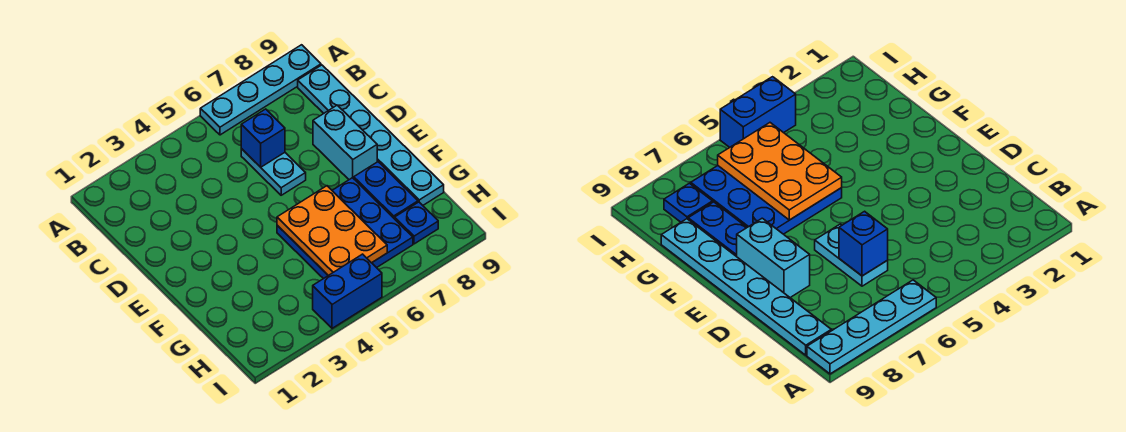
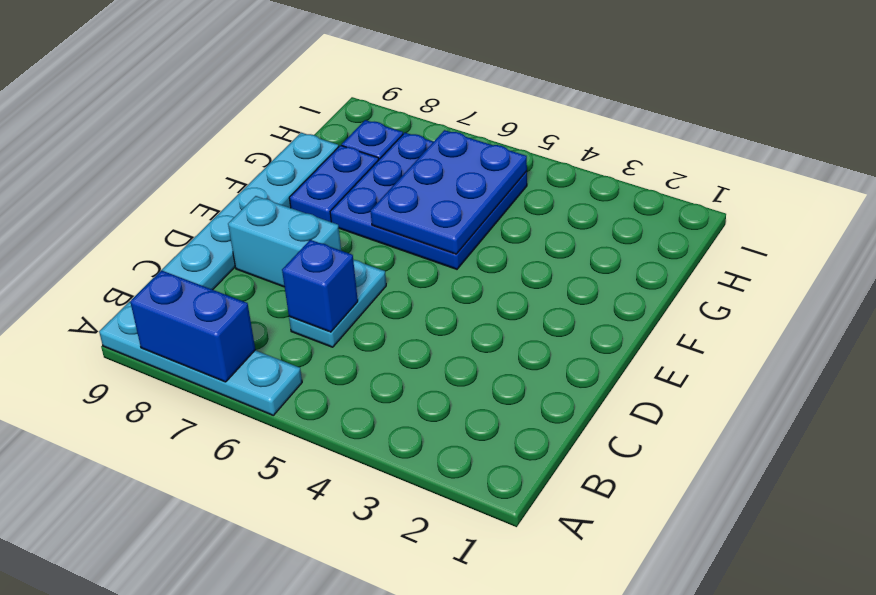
cyan 1x2 brick [313,105,377,180] -> cyan 1x2 brick turned to [228,196,341,287]
orange 2x3 plate [277,186,387,276] -> blue 2x3 plate [371,130,527,254]
blue 1x2 brick [313,254,382,328] -> blue 1x2 brick moved to [130,270,255,382]

